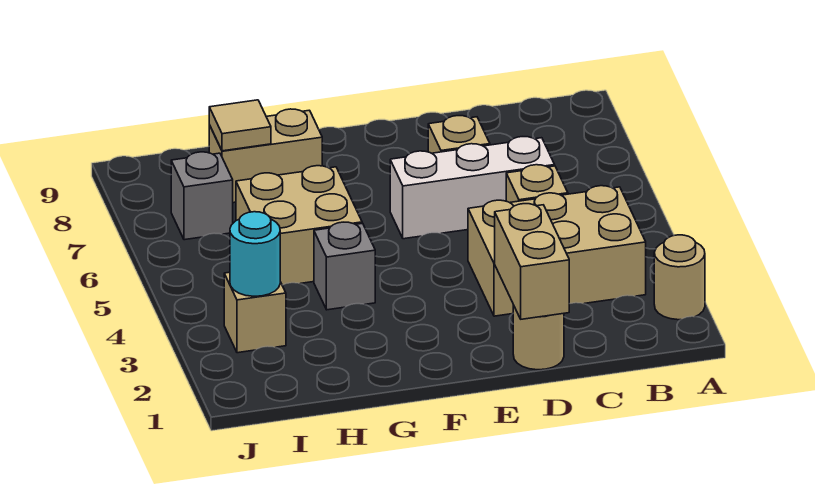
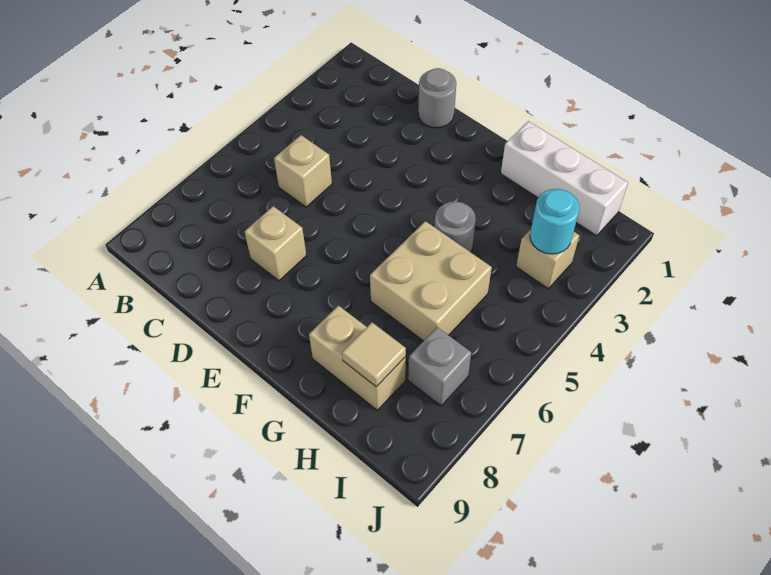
tan 1x1 round brick [654,235,705,320] -> none
tan 2x3 brick [468,186,646,316] -> none
white 1x3 brick [390,137,555,239] -> white 1x3 brick moved to [501,121,628,236]
tan 1x1 round brick [513,305,564,370] -> grey 1x1 round brick [418,68,456,128]
tan 1x2 brick [495,204,569,319] -> none
grey 1x1 brick [314,222,375,310] -> grey 1x1 round brick [434,201,476,252]

